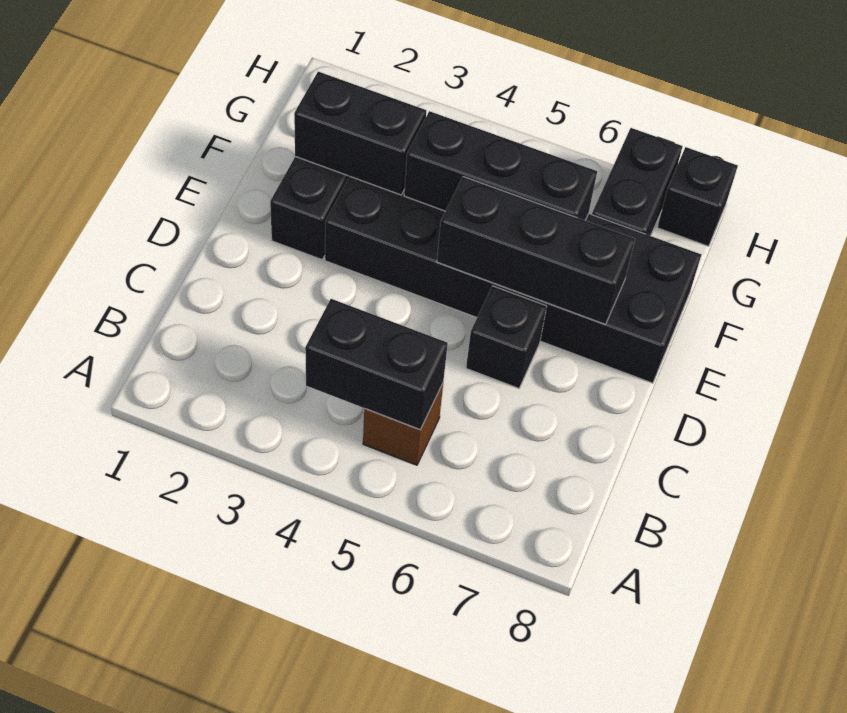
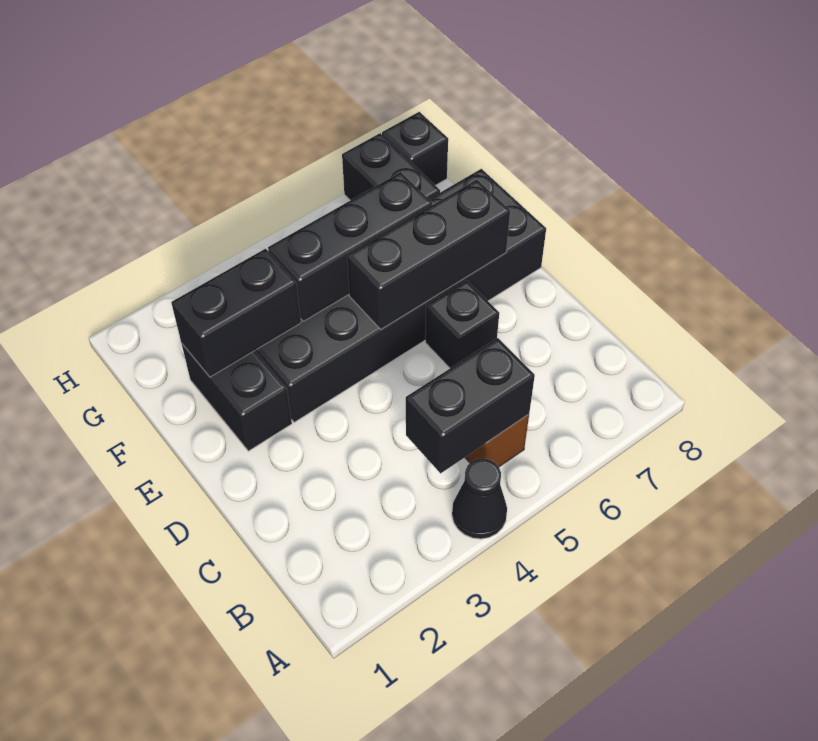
none -> black 1x1 cone [452,459,507,539]

